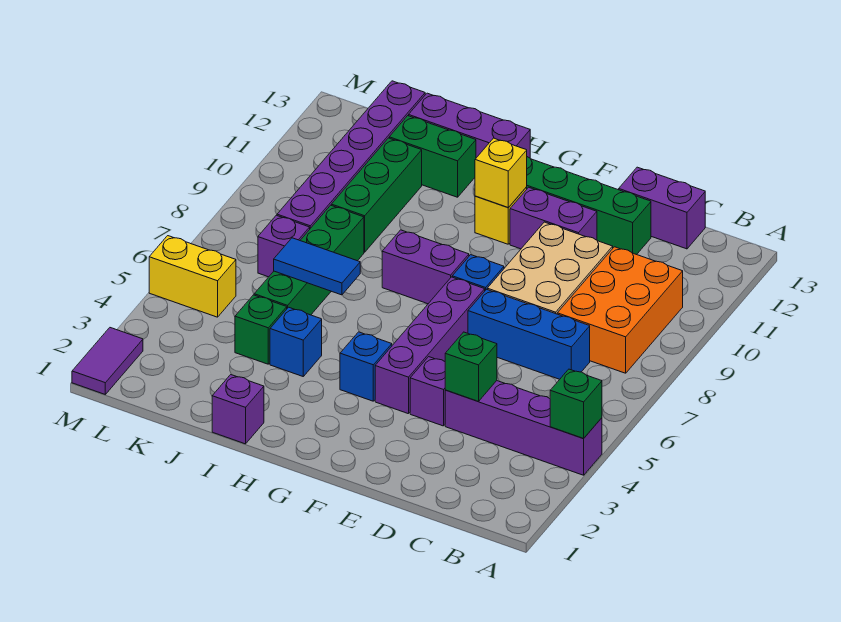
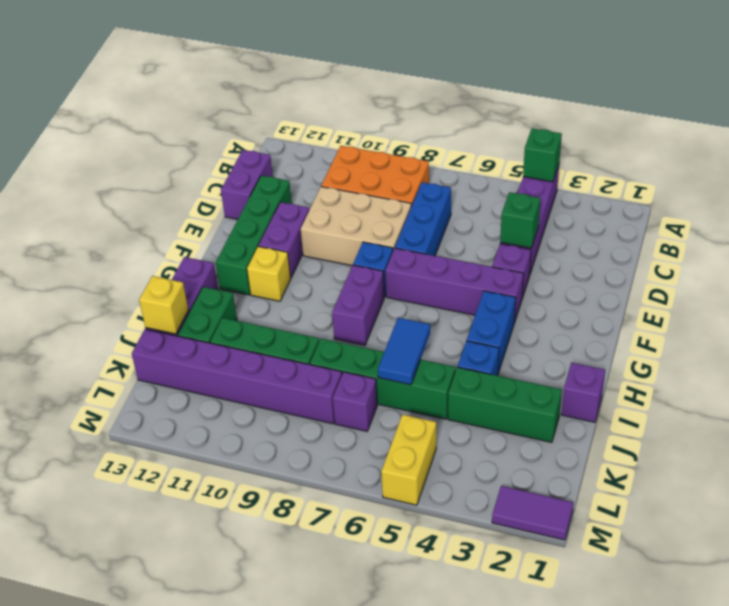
blue 1x1 brick [340,332,392,401] -> blue 1x2 brick [467,291,516,373]
yellow 1x1 brick [475,138,527,208] -> yellow 1x1 brick moved to [139,276,188,334]
green 1x1 brick [235,295,287,364] -> green 1x3 brick [448,367,562,442]

